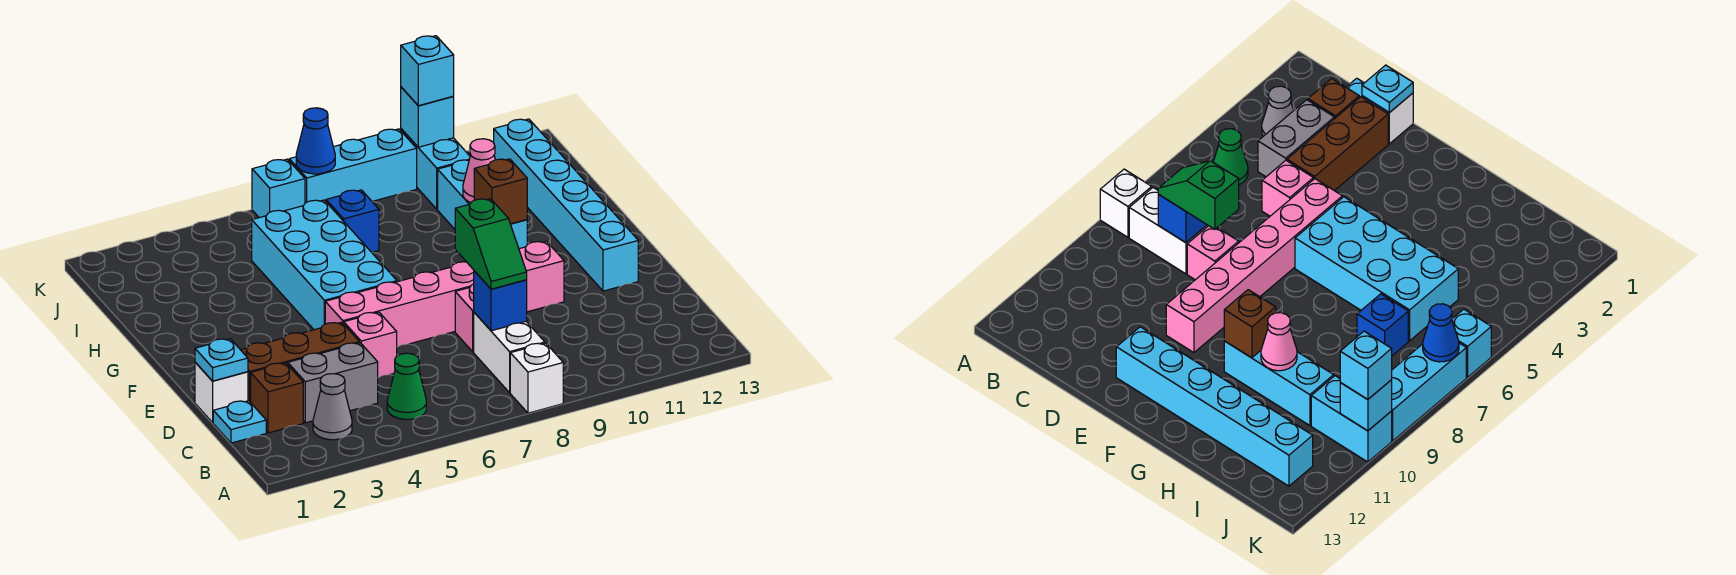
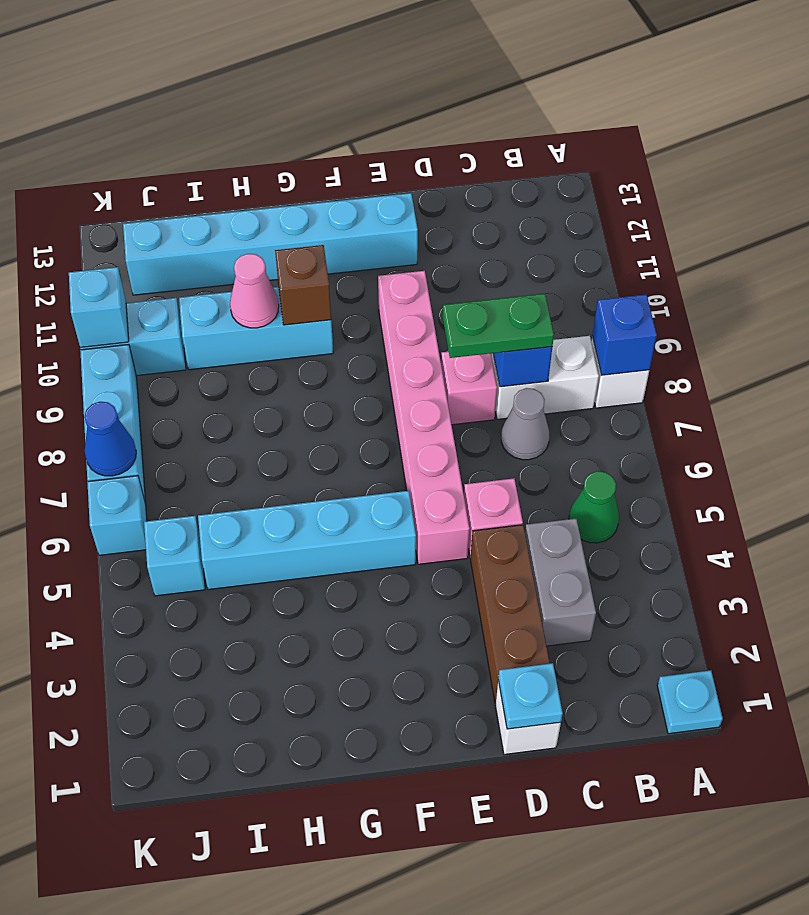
grey 1x1 cone [313,374,352,440] -> grey 1x1 cone moved to [501,388,550,460]
cyan 1x1 plate [213,401,266,443] -> cyan 1x1 plate moved to [657,670,723,734]
brown 1x1 brick [251,363,303,433] -> none
green 1x2 slope [455,199,527,289] -> green 1x2 plate [443,294,554,358]
cyan 2x4 brick [252,200,397,330] -> cyan 1x4 brick [198,491,416,590]
blue 1x1 brick [326,190,379,252] -> blue 1x1 brick moved to [592,295,657,375]
cyan 1x1 brick [401,36,454,106] -> cyan 1x1 brick moved to [144,516,205,596]

